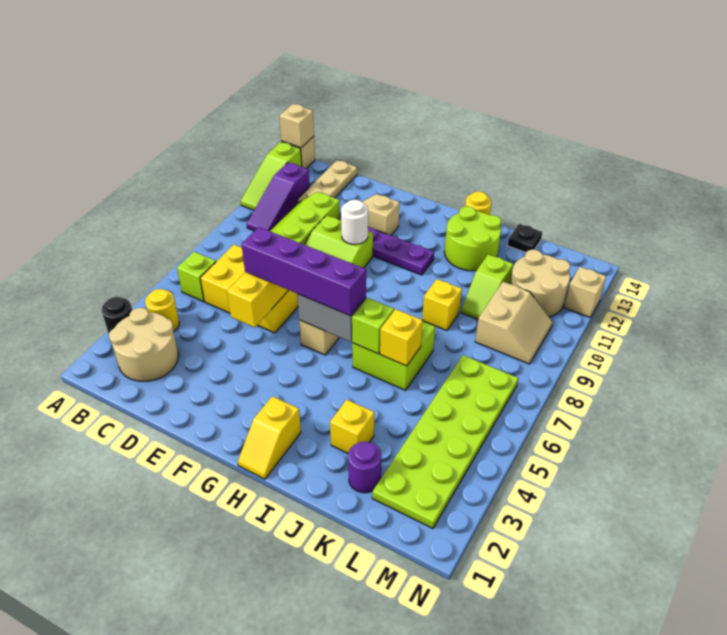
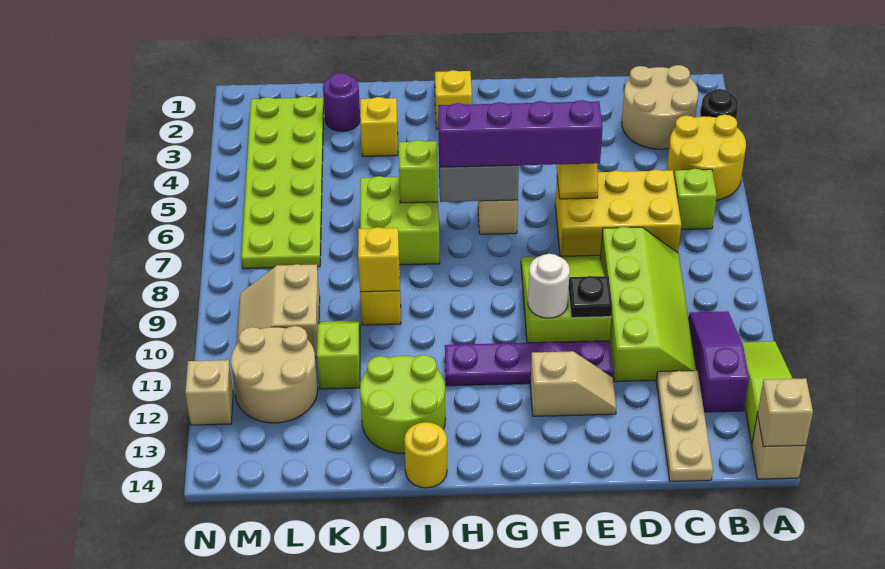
yellow 1x1 round brick [145,289,179,332] -> yellow 2x2 round brick [667,115,746,200]
yellow 1x1 brick [380,309,423,366] -> yellow 1x1 brick moved to [358,227,400,292]
black 1x1 plate [508,224,542,252] -> black 1x1 plate moved to [569,276,612,318]

